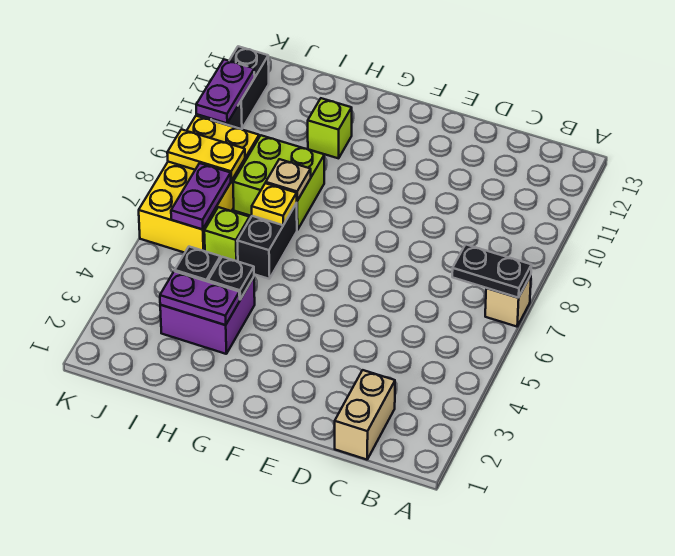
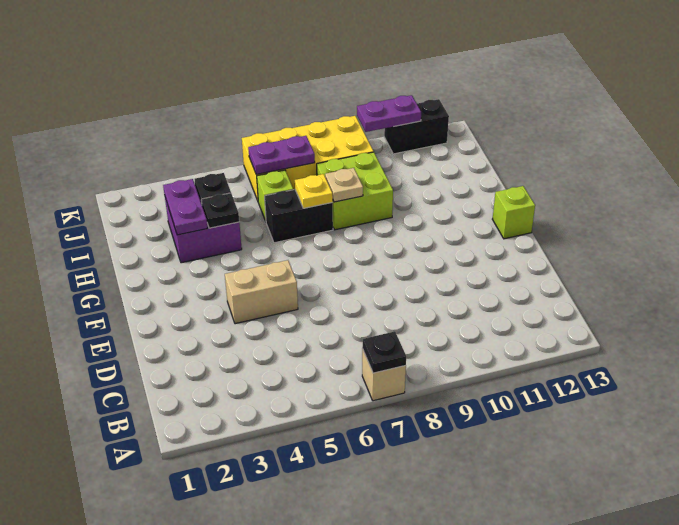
black 1x2 plate [452,244,532,298] -> black 1x1 plate [362,331,406,373]
tan 1x2 brick [335,370,395,460] -> tan 1x2 brick moved to [225,260,298,324]
lime 1x1 brick [308,98,352,158] -> lime 1x1 brick moved to [492,186,535,239]
yellow 1x2 plate [167,129,245,181] -> none

